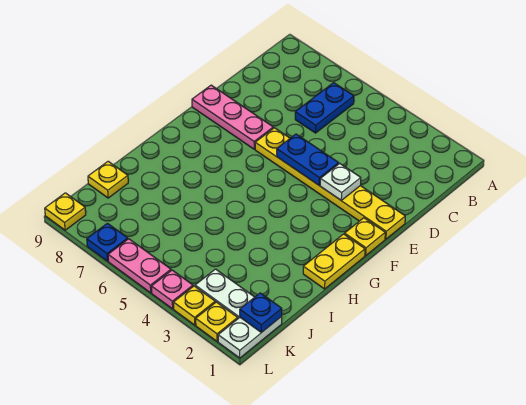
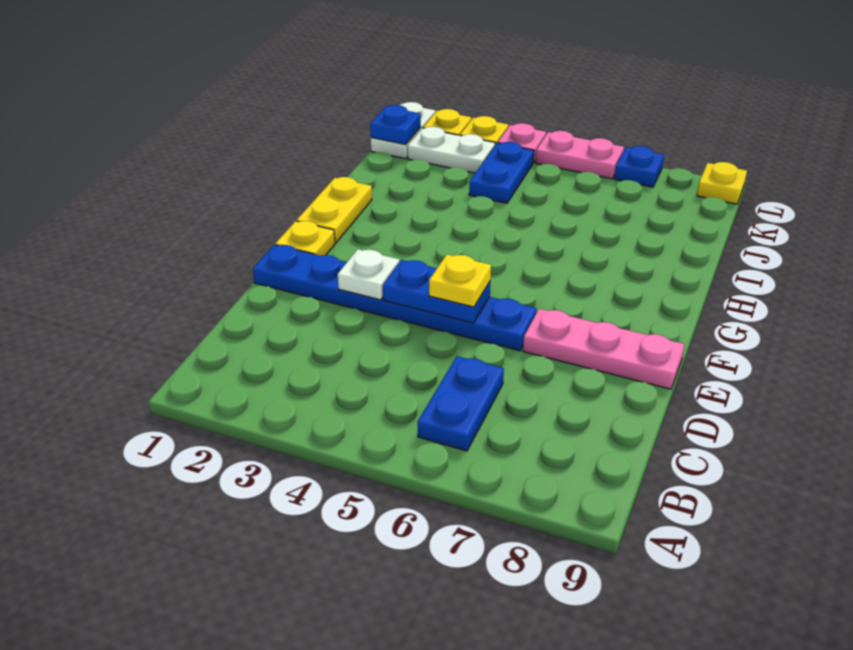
yellow 1x6 plate [255,128,405,239] -> blue 1x6 plate [253,245,537,351]
none -> blue 1x2 plate [469,142,534,203]
yellow 1x1 plate [88,161,128,198] -> yellow 1x1 plate moved to [429,255,491,307]

